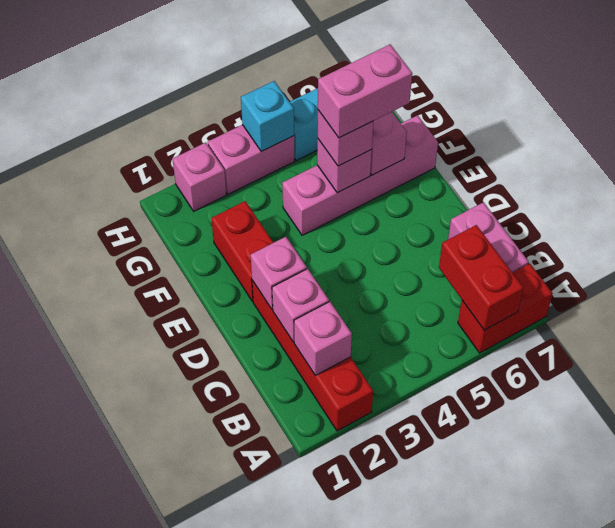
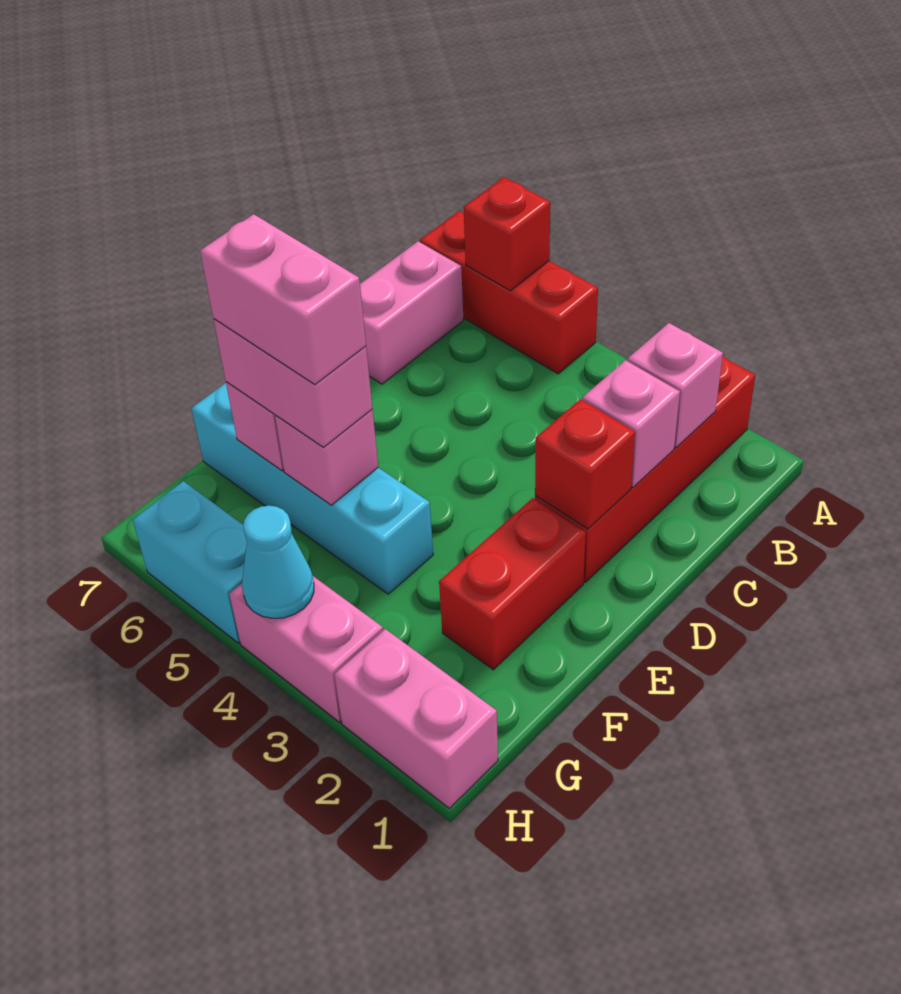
red 1x2 brick [458,263,553,353] -> red 1x3 brick [420,211,598,374]
red 1x2 brick [439,225,523,330] -> red 1x1 brick [464,177,550,291]
pink 1x1 brick [251,237,307,309] -> red 1x1 brick [535,399,635,529]
pink 1x4 brick [282,115,438,235] -> cyan 1x4 brick [192,383,433,594]
pink 1x1 brick [318,110,373,166] -> pink 1x2 brick [214,319,373,447]
pink 1x1 brick [172,143,226,211] -> pink 1x2 brick [334,629,498,808]
cyan 1x1 brick [241,81,294,151] -> cyan 1x1 cone [242,506,314,618]

